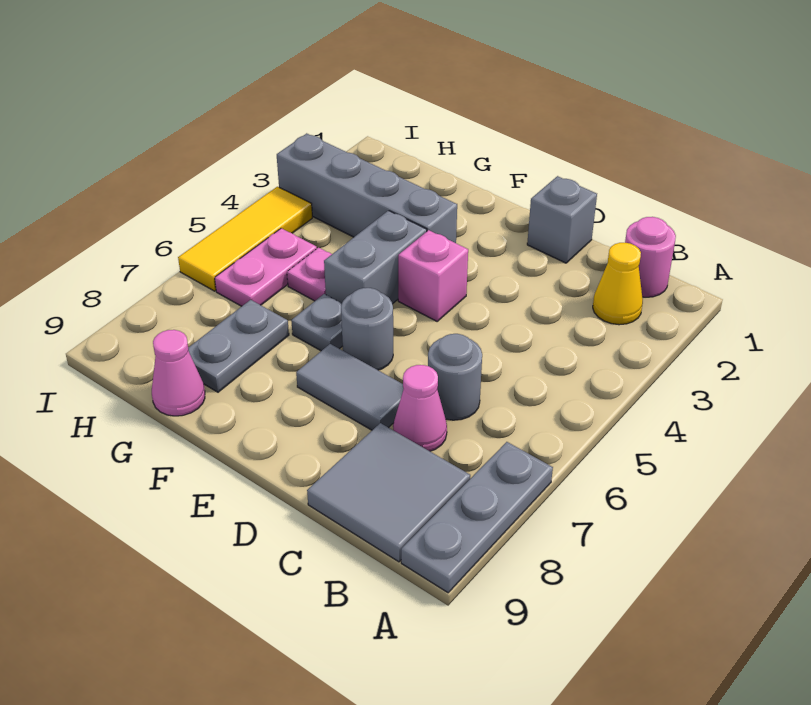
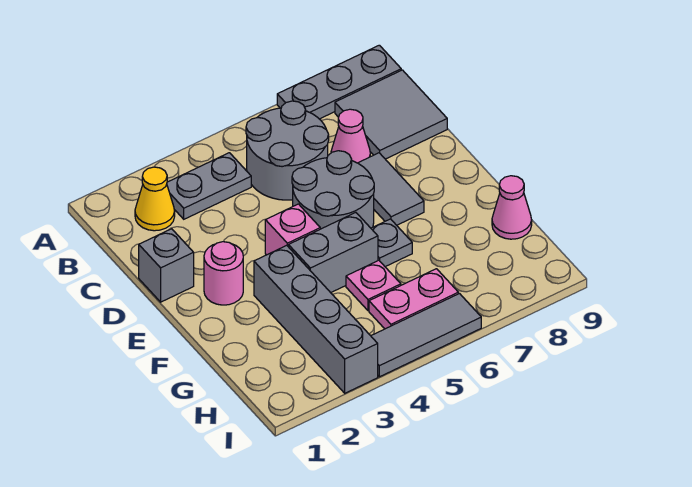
pink 1x1 round brick [625,217,676,297] -> pink 1x1 round brick moved to [204,242,243,305]
grey 1x1 round brick [428,334,482,420] -> grey 2x2 round brick [246,101,329,200]
grey 1x1 round brick [341,288,393,370] -> grey 2x2 round brick [292,151,374,229]
grey 1x2 plate [188,300,289,392] -> grey 1x2 plate moved to [167,153,251,219]
yellow 1x3 tile [178,187,312,291] -> grey 1x3 tile [371,294,481,377]

